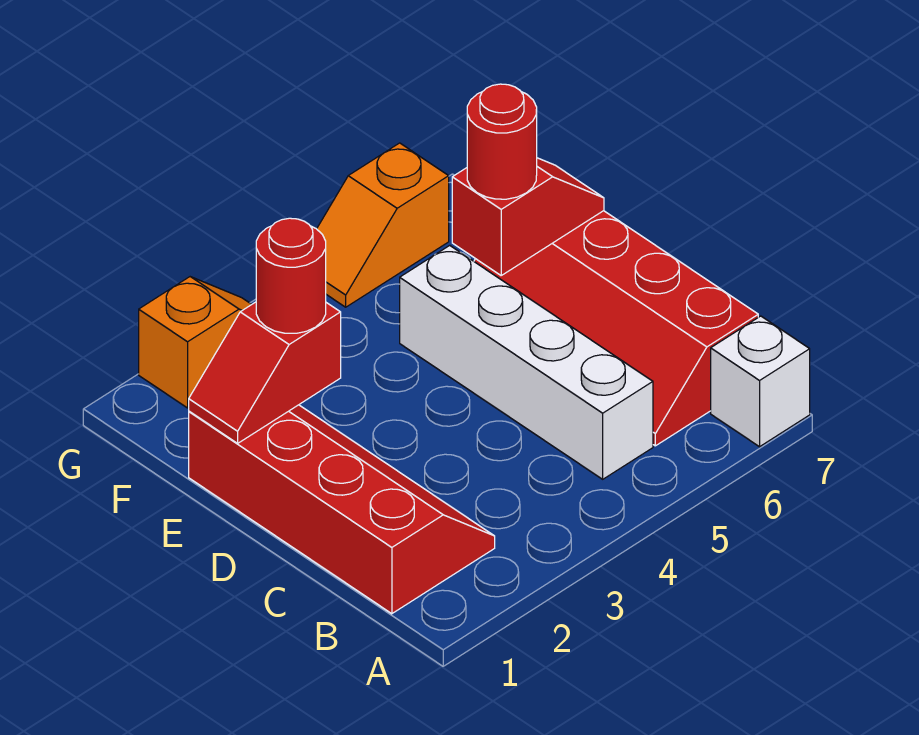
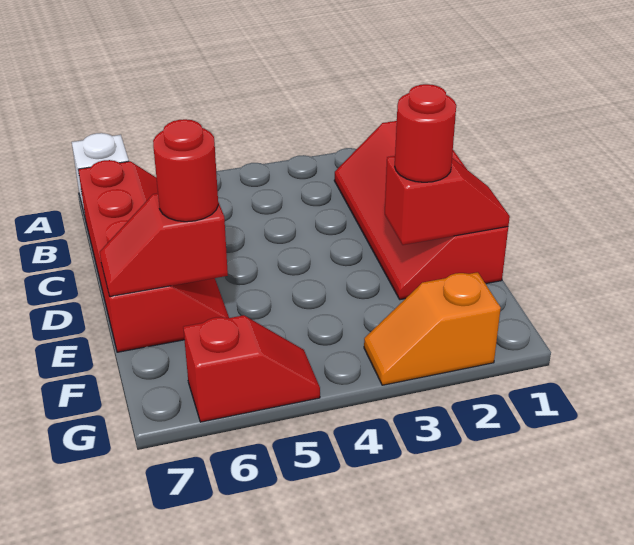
white 1x4 brick [400,246,653,479] -> none
orange 1x2 slope [317,143,449,307] -> red 1x2 slope [183,315,320,422]

